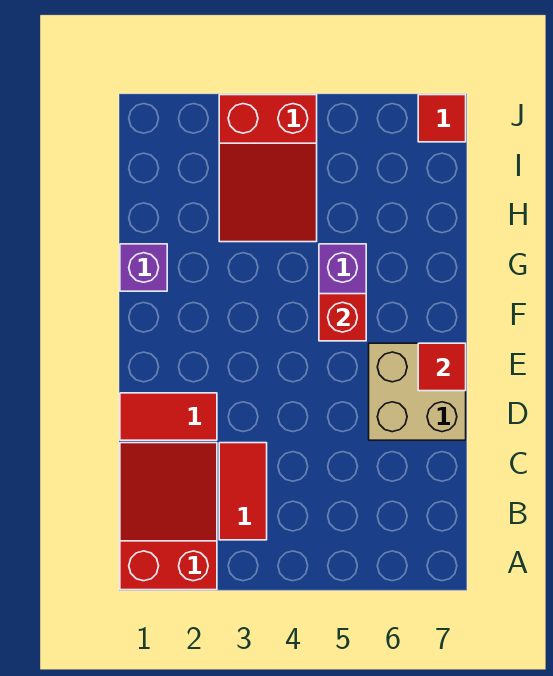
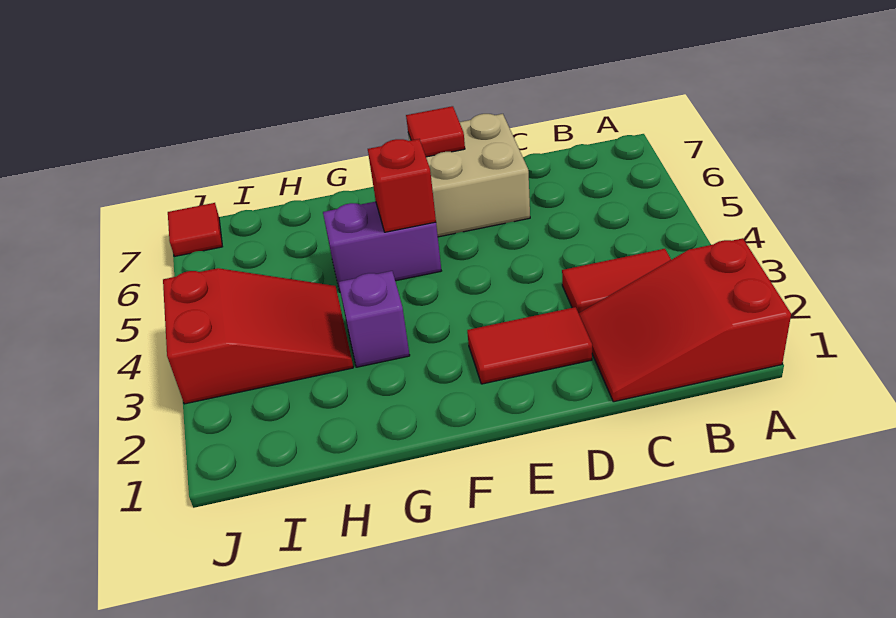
red 1x2 tile [120,393,217,440] -> red 1x2 tile turned to [467,307,592,384]
purple 1x1 brick [120,244,167,291] -> purple 1x1 brick moved to [339,271,410,367]

